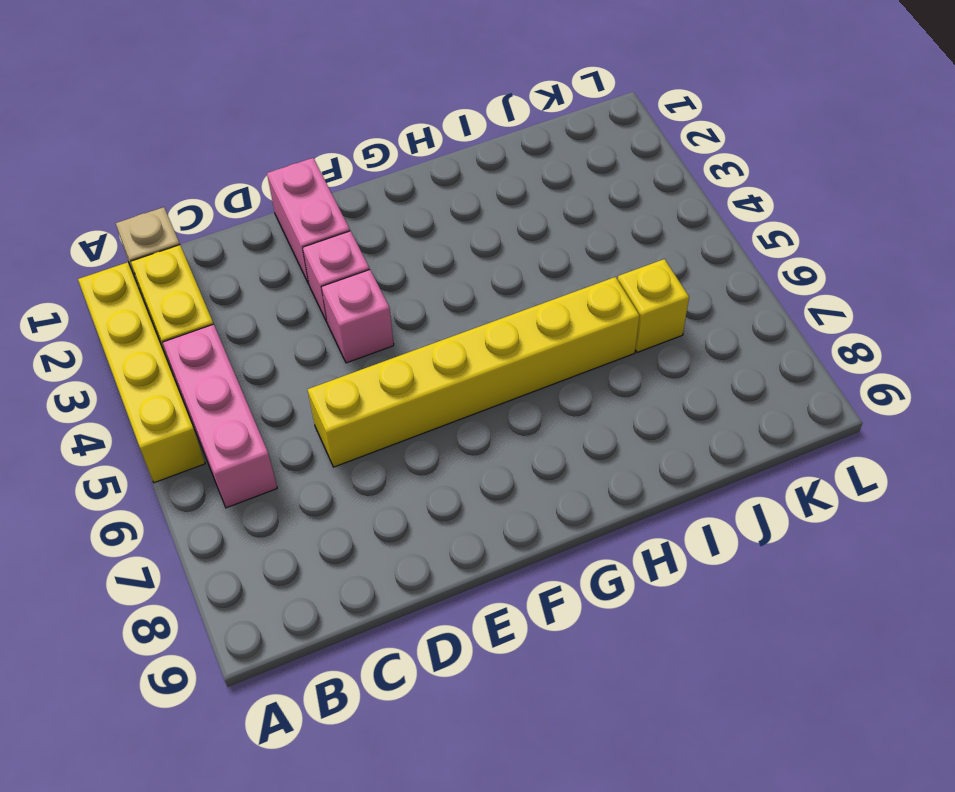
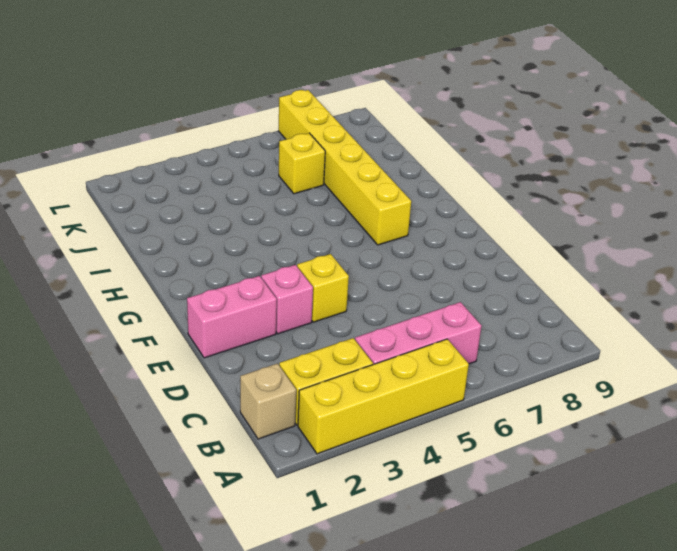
yellow 1x6 brick [308,277,640,467] -> yellow 1x6 brick moved to [279,90,411,245]
pink 1x1 brick [322,270,394,363] -> yellow 1x1 brick [297,254,349,322]

